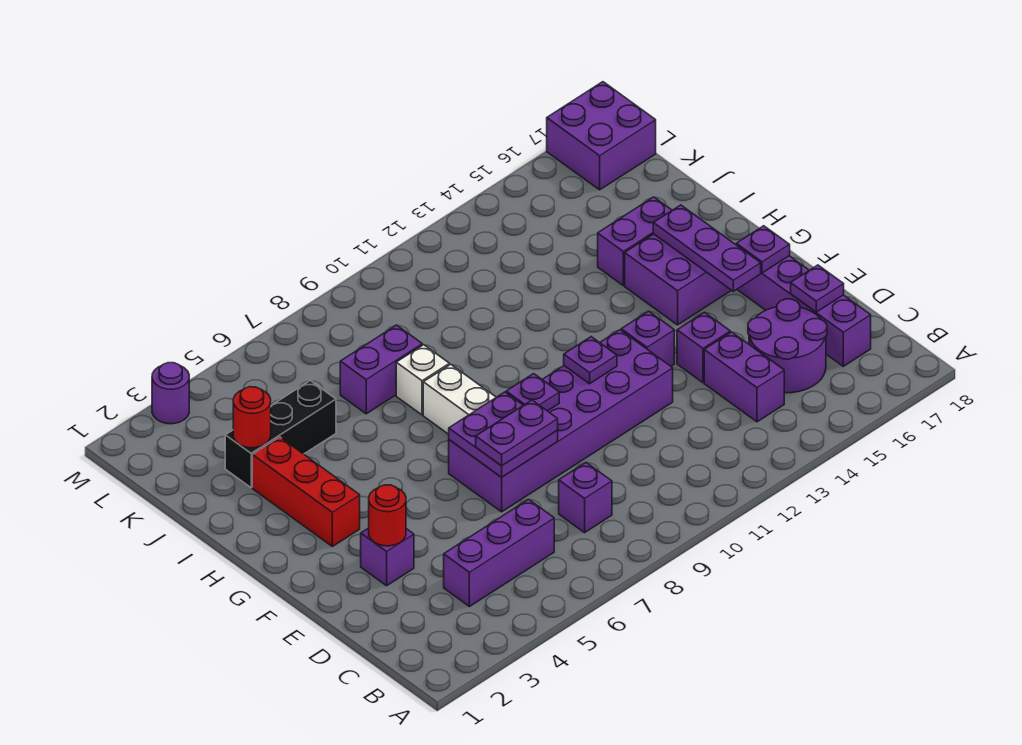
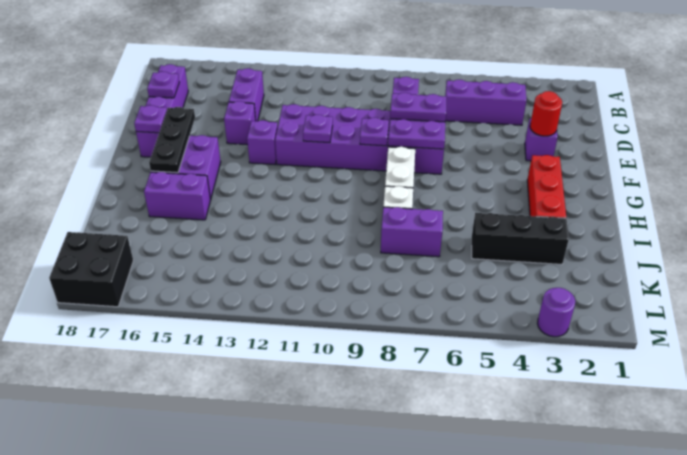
purple 2x2 round brick [748,299,827,393] -> none
purple 1x3 plate [653,205,761,291] -> black 1x3 plate [149,107,195,173]
red 1x1 round brick [233,387,271,448] -> none
purple 2x2 brick [547,82,656,190] -> black 2x2 brick [49,232,133,307]

